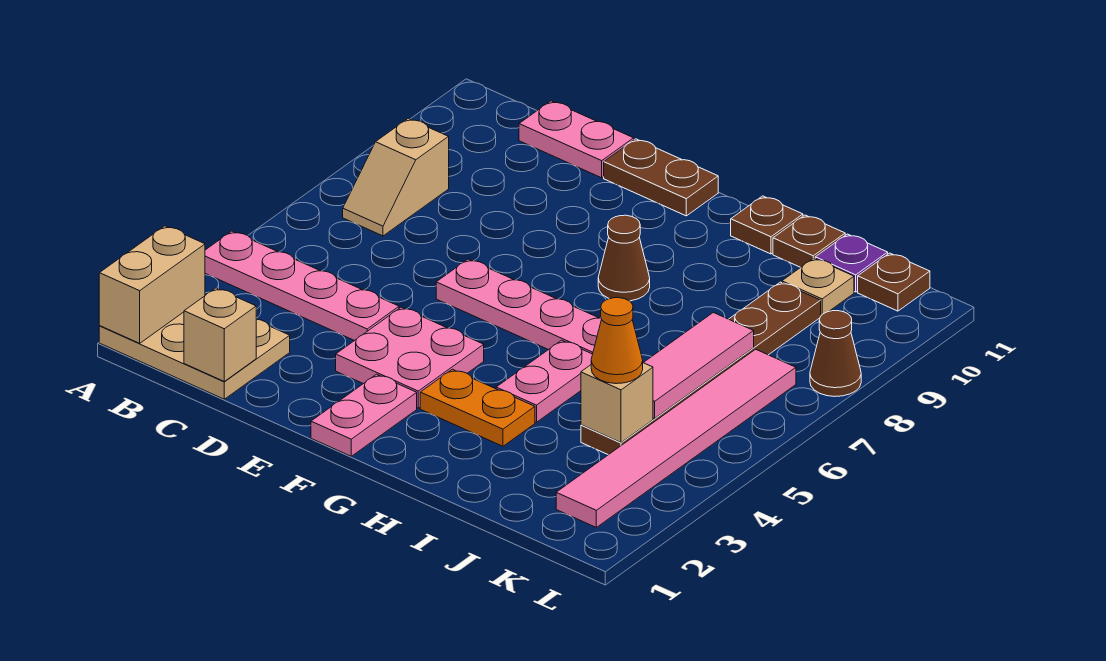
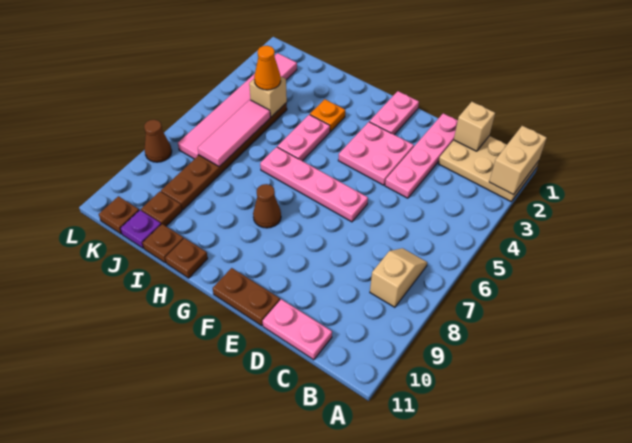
pink 1x4 plate [205,231,399,341] -> pink 1x4 plate turned to [385,113,458,198]
orange 1x2 plate [420,369,535,446] -> orange 1x1 plate [310,99,345,132]
tan 1x1 plate [782,258,854,316] -> brown 1x1 plate [141,192,182,226]

